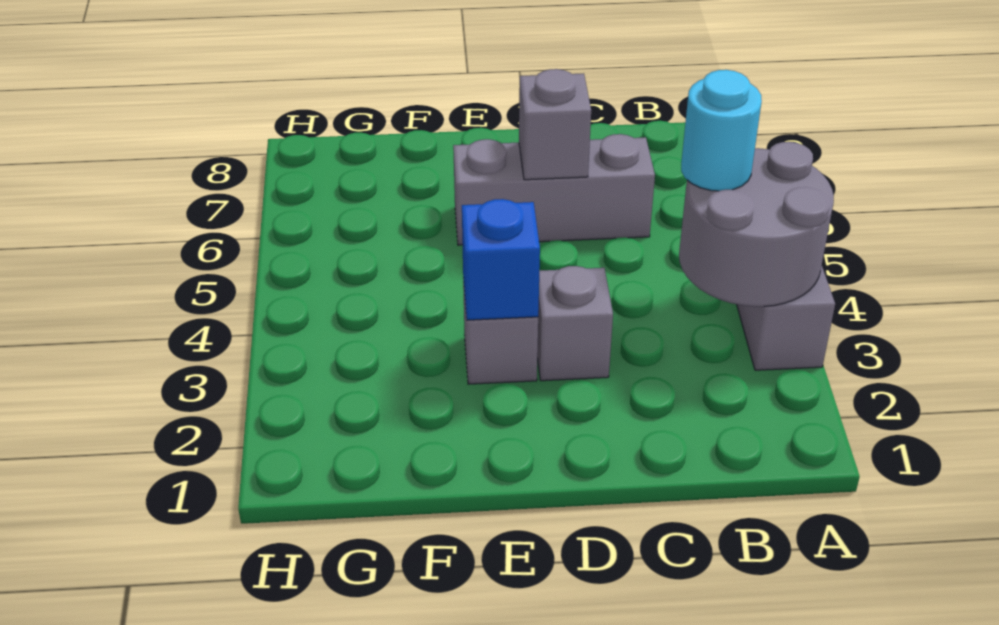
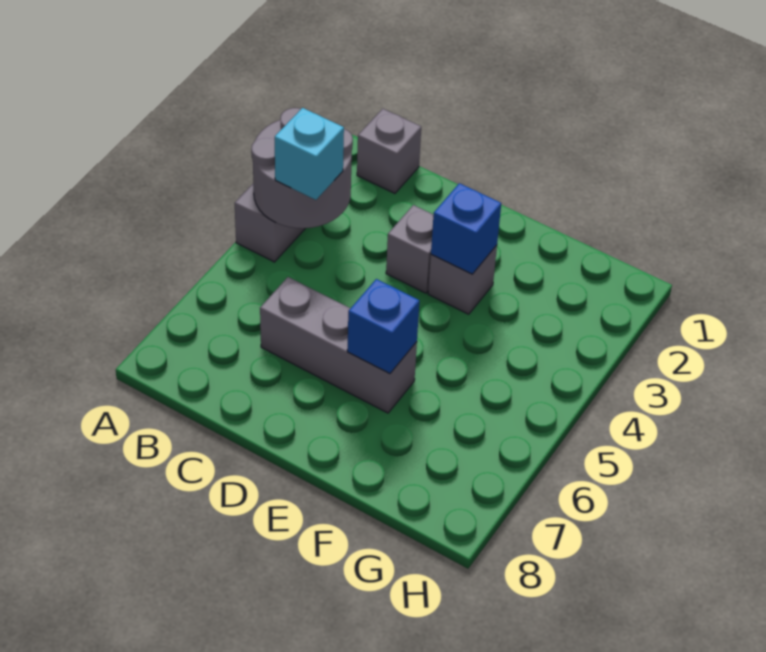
cyan 1x1 round brick [681,70,762,191] -> cyan 1x1 brick [275,108,344,200]
grey 1x1 brick [519,69,591,180] -> grey 1x1 brick moved to [357,109,421,193]
none -> blue 1x1 brick [347,279,419,374]

